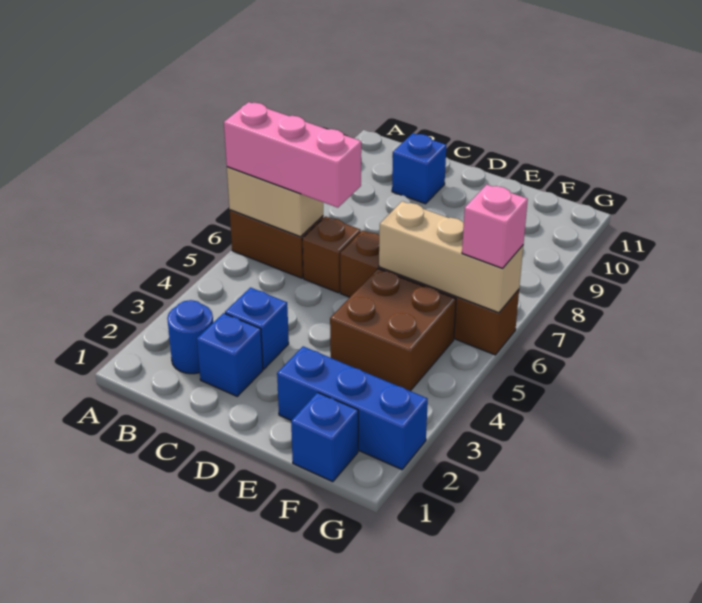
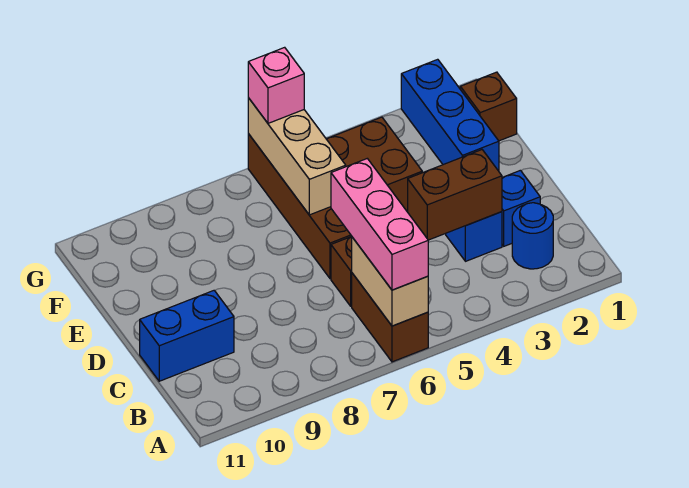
none -> brown 1x2 brick [408,150,502,240]
blue 1x1 brick [392,133,446,204] -> blue 1x2 brick [140,290,234,381]
blue 1x1 brick [291,392,358,482] -> brown 1x1 brick [460,72,517,141]

